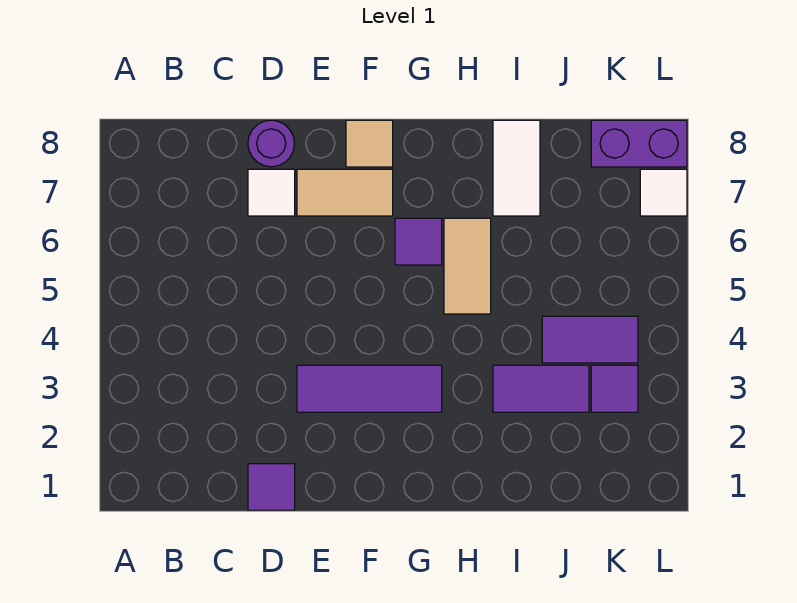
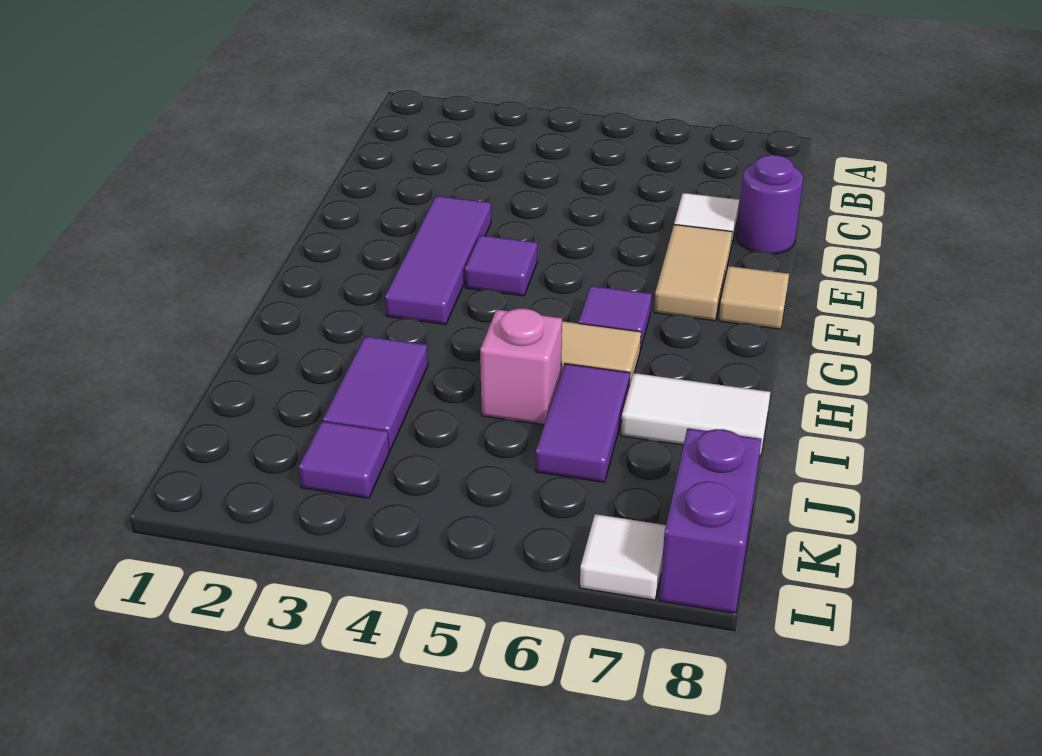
purple 1x1 tile [248,464,295,510] -> purple 1x1 tile moved to [465,235,537,296]
none -> pink 1x1 brick [480,308,562,425]
purple 1x2 tile [542,316,638,363] -> purple 1x2 tile moved to [536,364,630,482]

